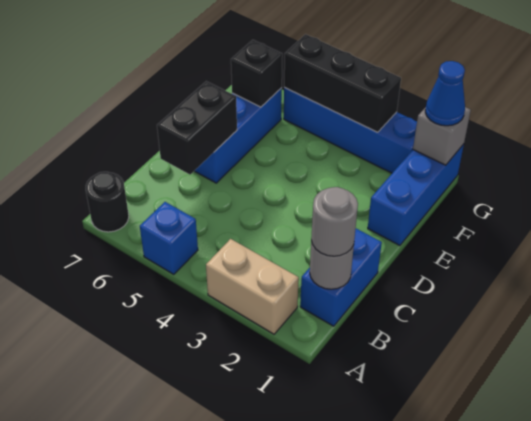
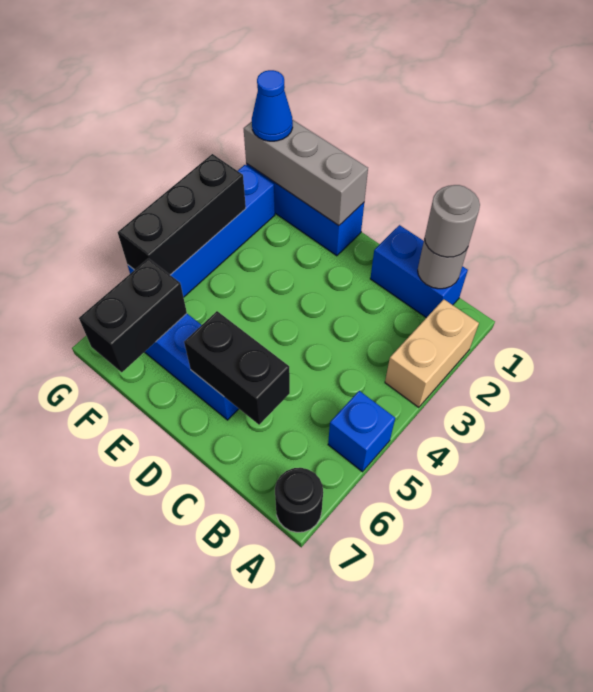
black 1x1 brick [231,40,282,107] -> black 1x2 brick [79,259,187,372]
grey 1x1 brick [413,107,471,165] -> grey 1x3 brick [244,120,368,226]

